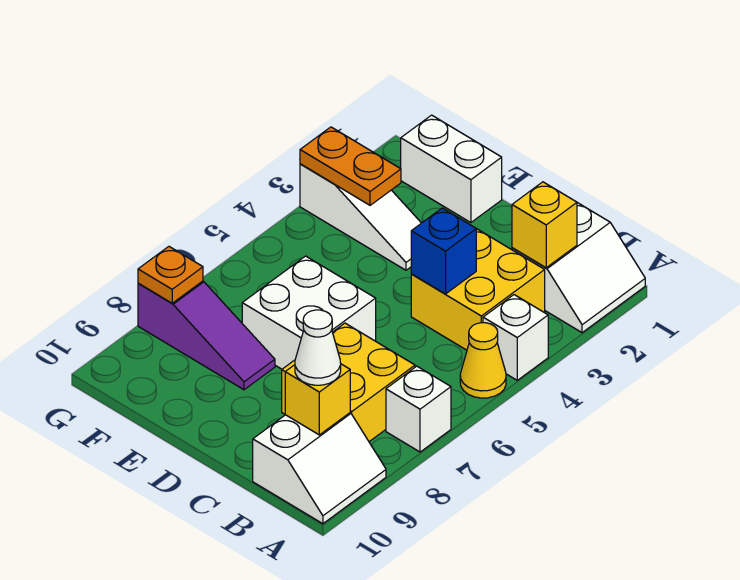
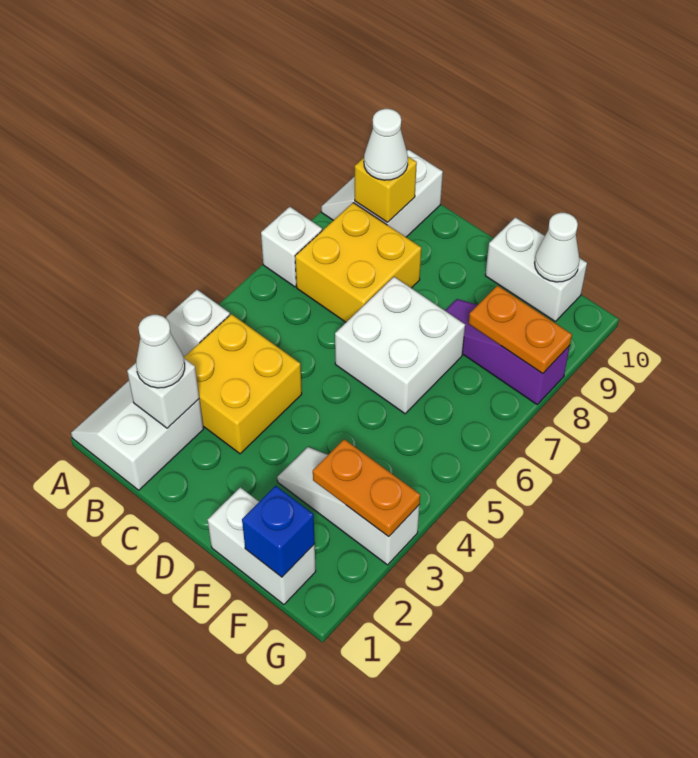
yellow 1x1 cone [460,323,506,398] -> none
yellow 1x1 brick [512,182,577,268] -> white 1x1 brick [127,358,199,428]
none -> white 1x1 cone [136,315,185,388]
blue 1x1 brick [411,208,476,294] -> blue 1x1 brick moved to [242,486,315,577]
none -> white 1x2 brick [485,217,587,321]
none -> white 1x1 cone [535,213,580,282]
orange 1x1 plate [138,247,203,303] -> orange 1x2 plate [469,286,572,374]

